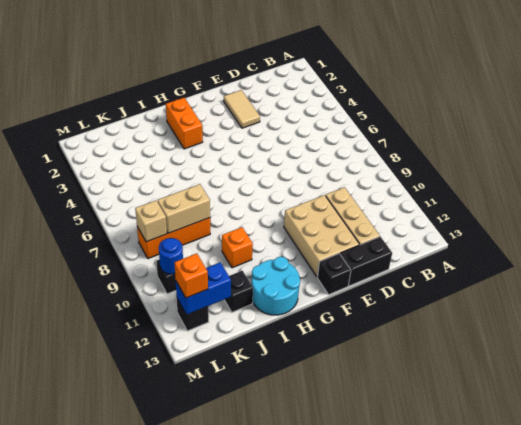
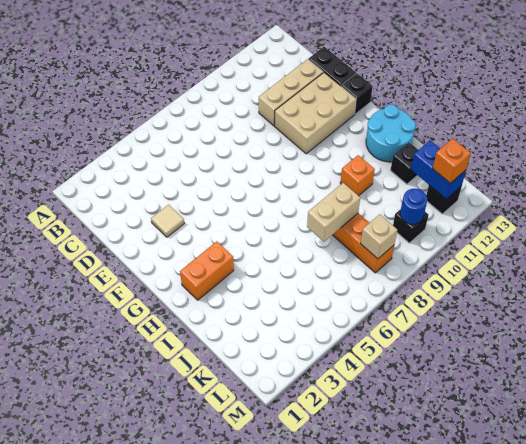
tan 1x2 tile [224,90,260,128] -> tan 1x1 tile [151,205,184,237]
tan 1x2 brick [158,184,210,233] -> tan 1x2 brick turned to [307,183,360,242]

